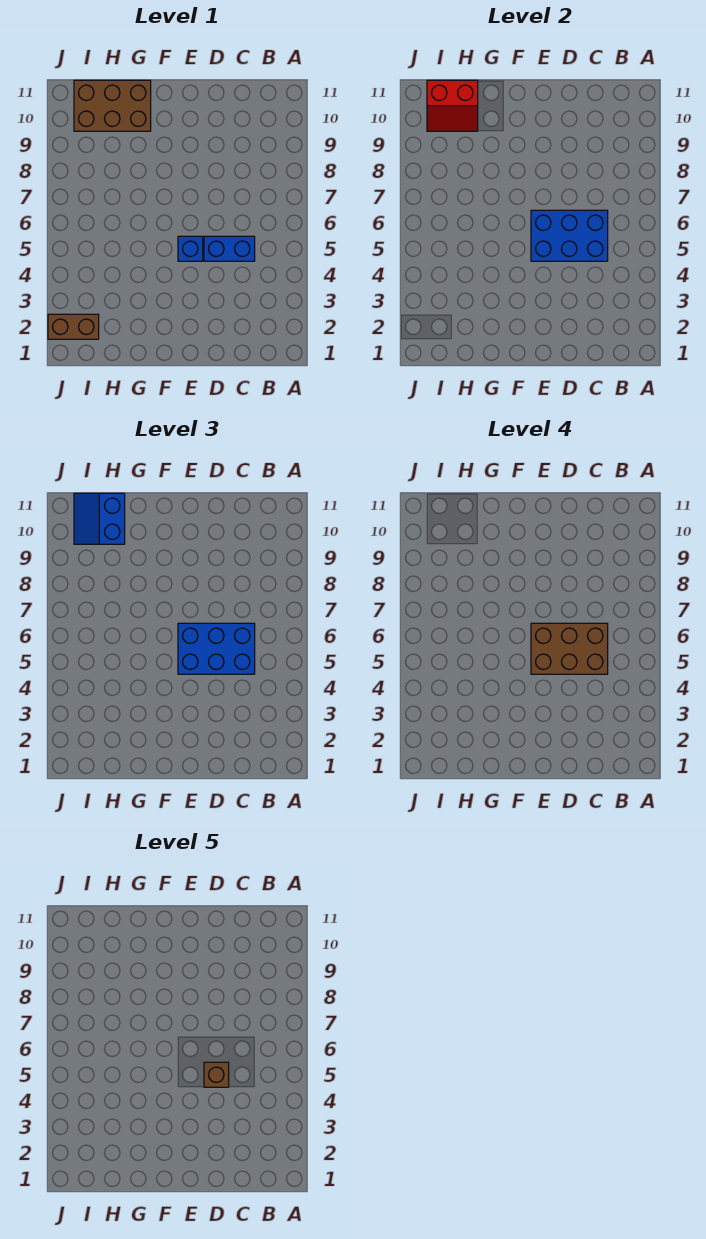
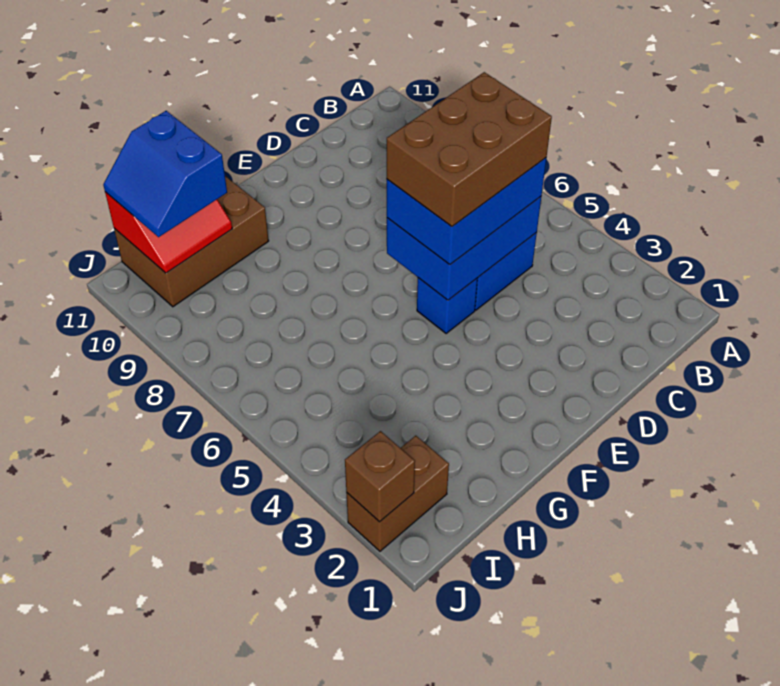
brown 1x1 brick [204,1062,229,1087] -> brown 1x1 brick moved to [345,431,415,522]

